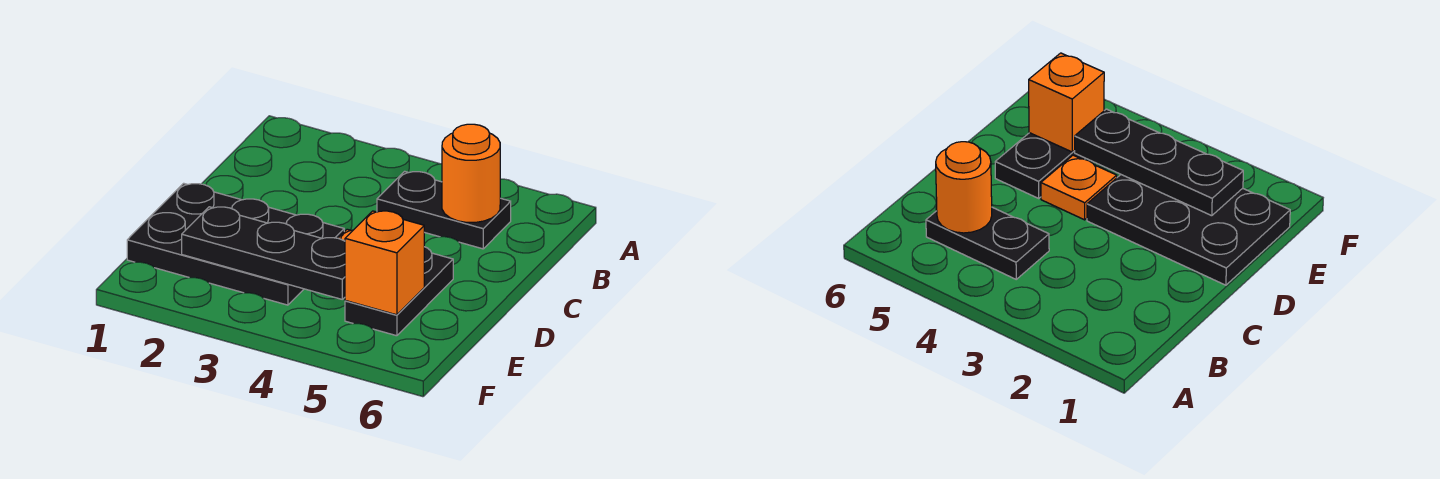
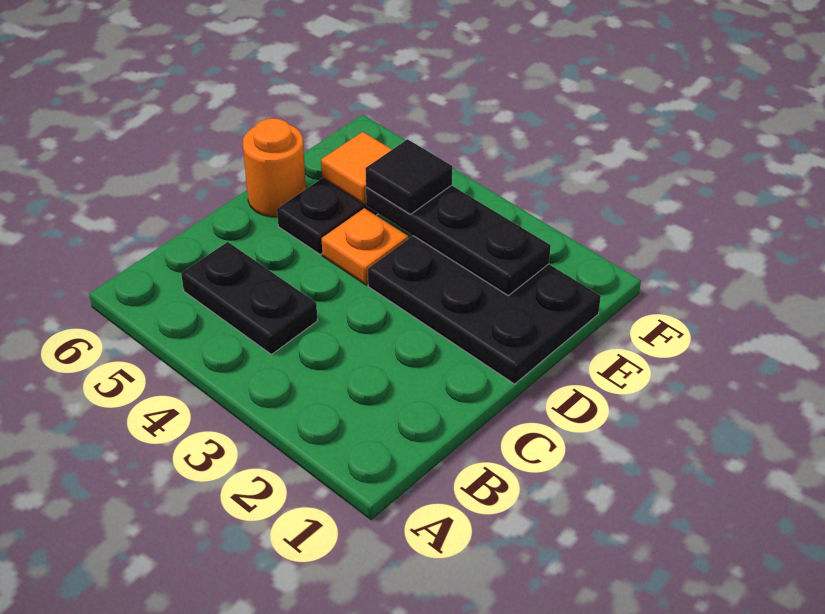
orange 1x1 round brick [442,124,500,222] -> orange 1x1 round brick moved to [243,118,306,217]
none -> black 1x1 tile [365,139,452,214]
orange 1x1 brick [345,211,424,315] -> orange 1x1 tile [321,132,392,204]

